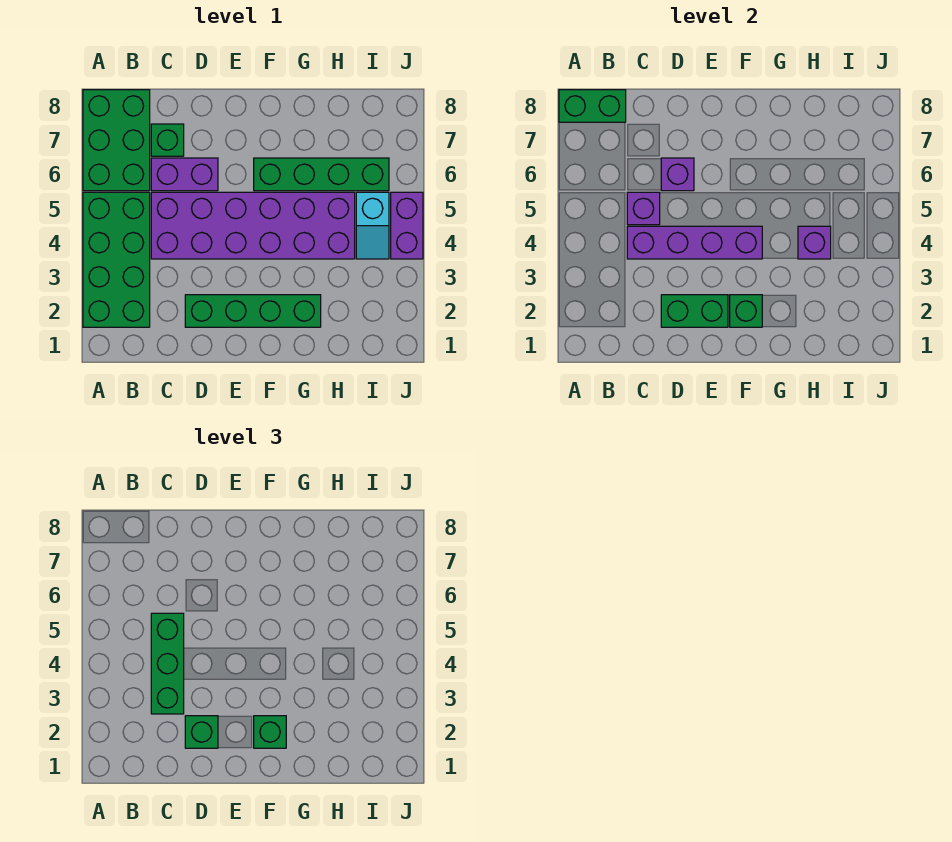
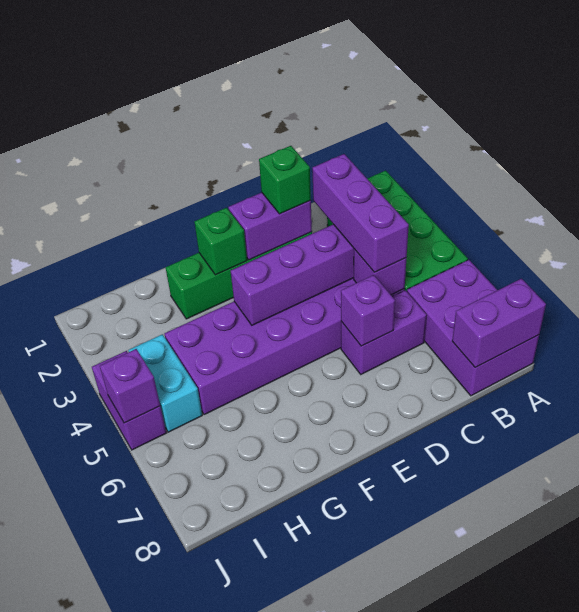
green 2x3 brick [83,90,150,191] -> purple 2x3 brick [407,260,539,396]
green 1x2 brick [559,90,626,122] -> purple 1x2 brick [452,279,546,367]
green 1x3 brick [151,613,184,714] -> purple 1x3 brick [312,154,409,272]
green 1x1 brick [151,124,184,156] -> none
green 1x2 brick [661,295,728,327] -> purple 1x2 brick [228,193,312,260]
green 1x1 brick [254,716,286,748] -> none
green 1x4 brick [254,158,389,191] -> none
purple 1x1 brick [798,226,831,259] -> purple 1x1 brick moved to [100,349,160,423]
cyan 1x2 slope [356,192,389,259] -> cyan 1x2 brick [129,334,202,432]

